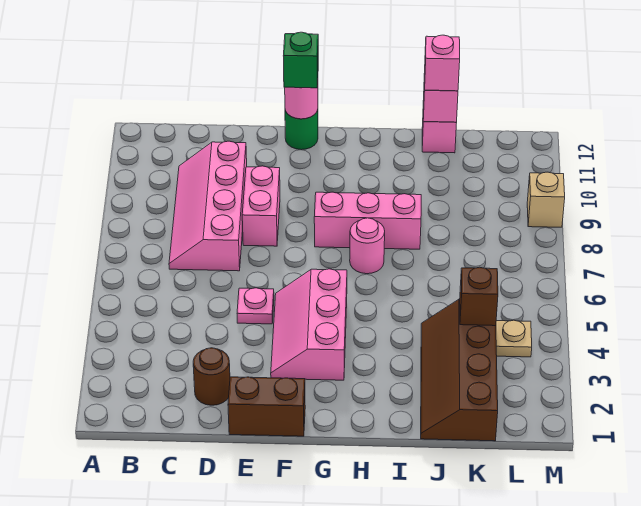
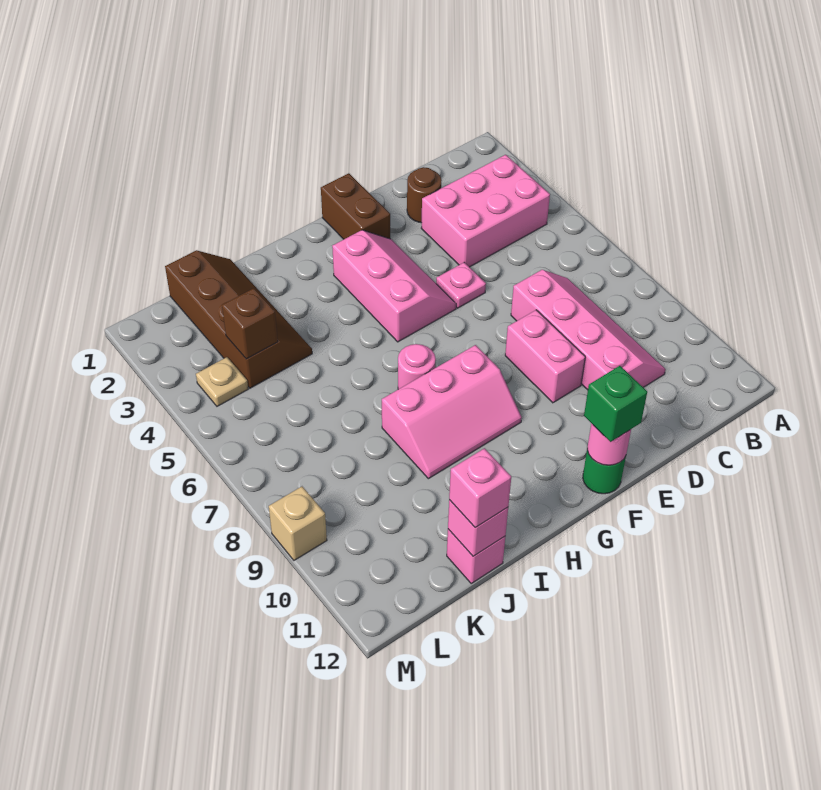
none -> pink 2x3 brick [421,155,550,267]
brown 1x2 brick [228,377,305,436] -> brown 1x2 brick turned to [321,173,390,239]

